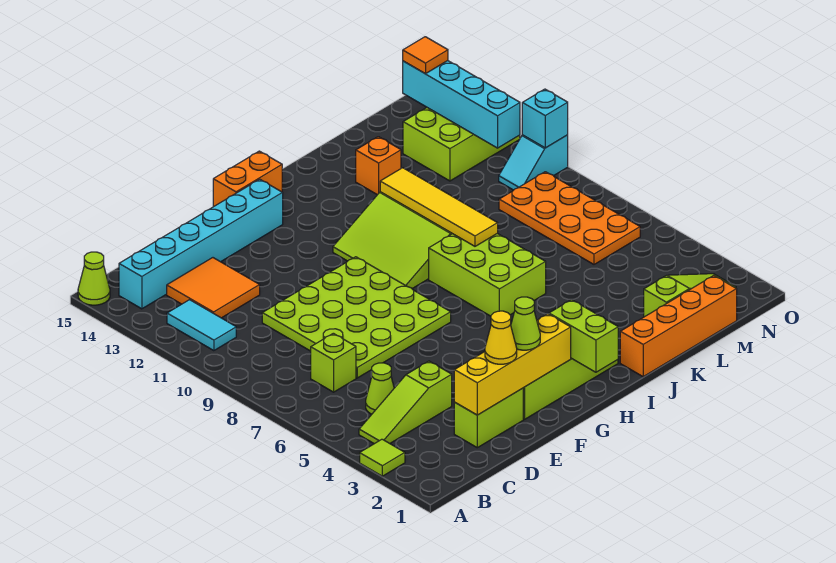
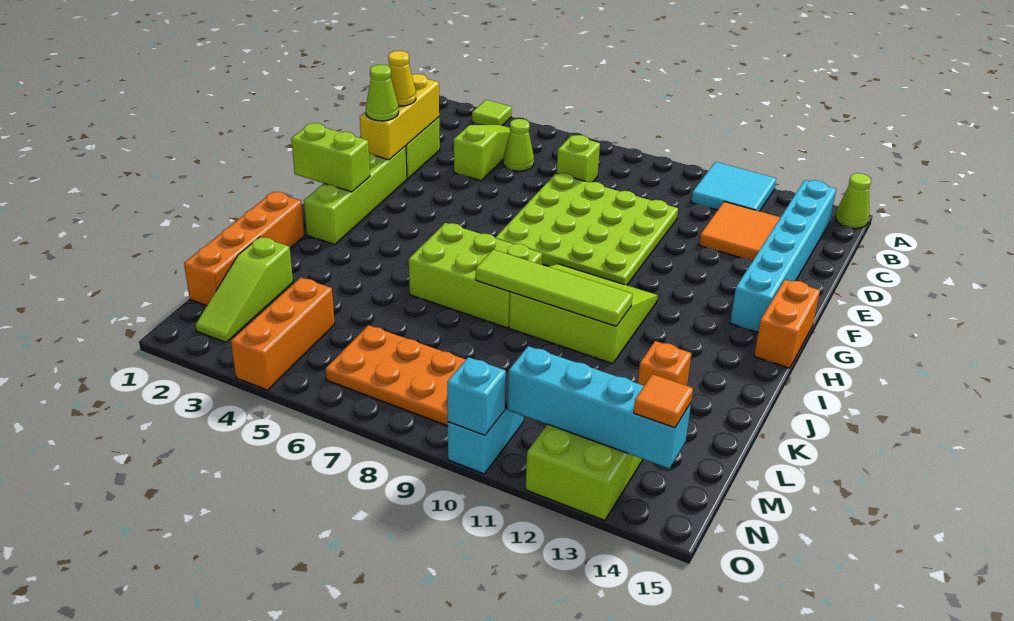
cyan 1x2 tile [167,300,236,351] -> cyan 2x2 tile [691,162,776,211]
yellow 1x4 brick [454,314,571,415] -> yellow 1x3 brick [360,74,439,160]
yellow 1x4 tile [380,168,498,246] -> lime 1x4 tile [476,250,633,326]
none -> orange 1x3 brick [231,278,335,390]

